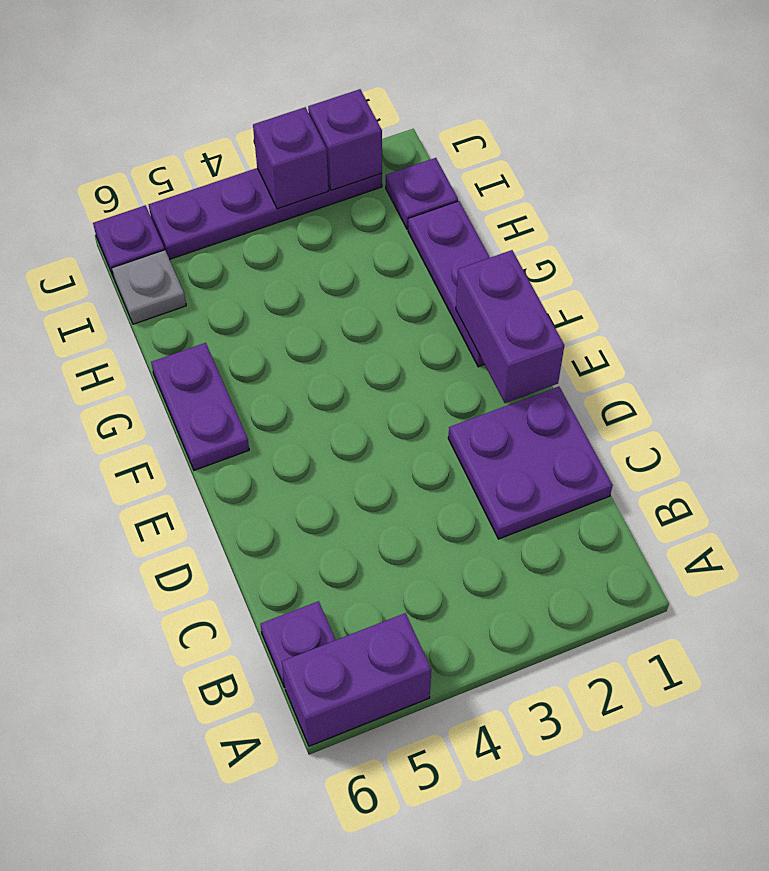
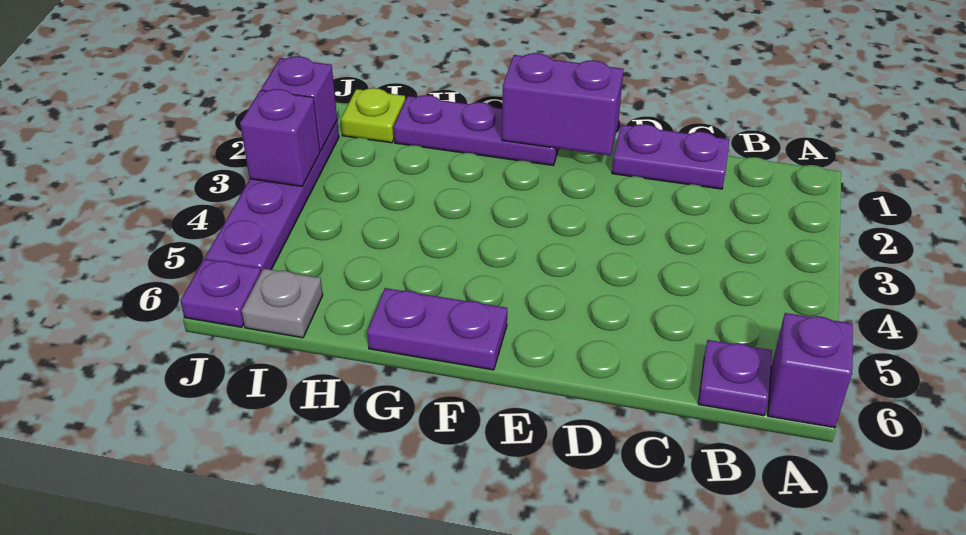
purple 1x2 brick [282,613,431,746] -> purple 1x1 brick [768,313,853,428]
purple 2x2 plate [448,387,613,539] -> purple 1x2 plate [612,124,730,189]
purple 1x1 plate [386,158,458,229] -> lime 1x1 plate [341,88,405,143]

